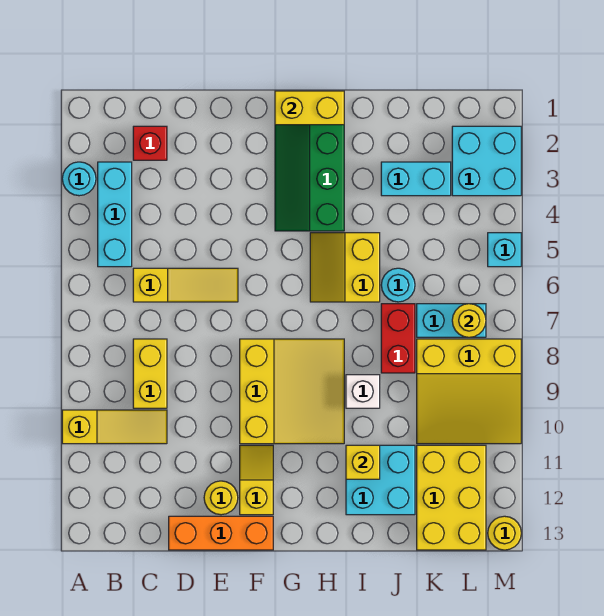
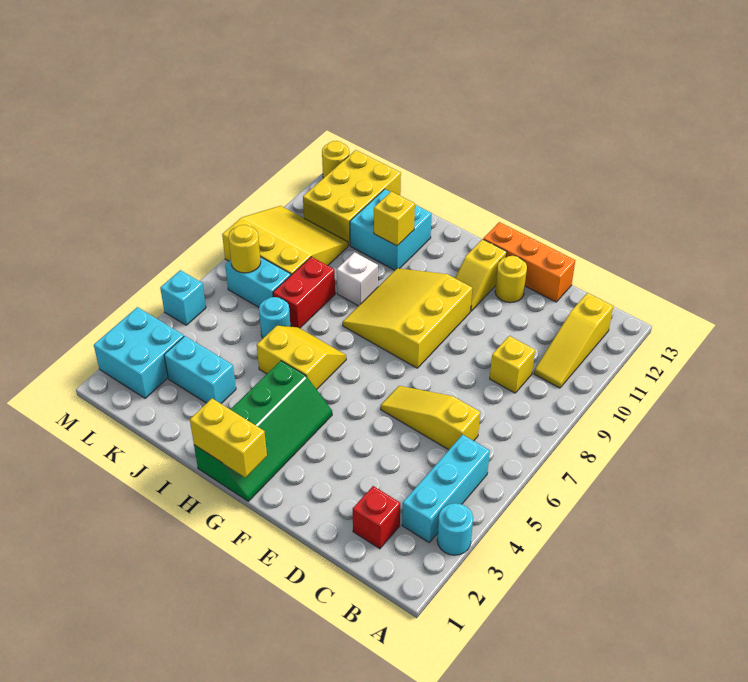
yellow 1x3 slope [62,410,167,444] -> yellow 1x3 slope turned to [534,293,613,388]
yellow 1x2 brick [133,339,167,408] -> yellow 1x1 brick [490,336,535,393]
yellow 2x2 slope [310,233,380,302] -> yellow 2x2 slope turned to [257,326,346,389]

